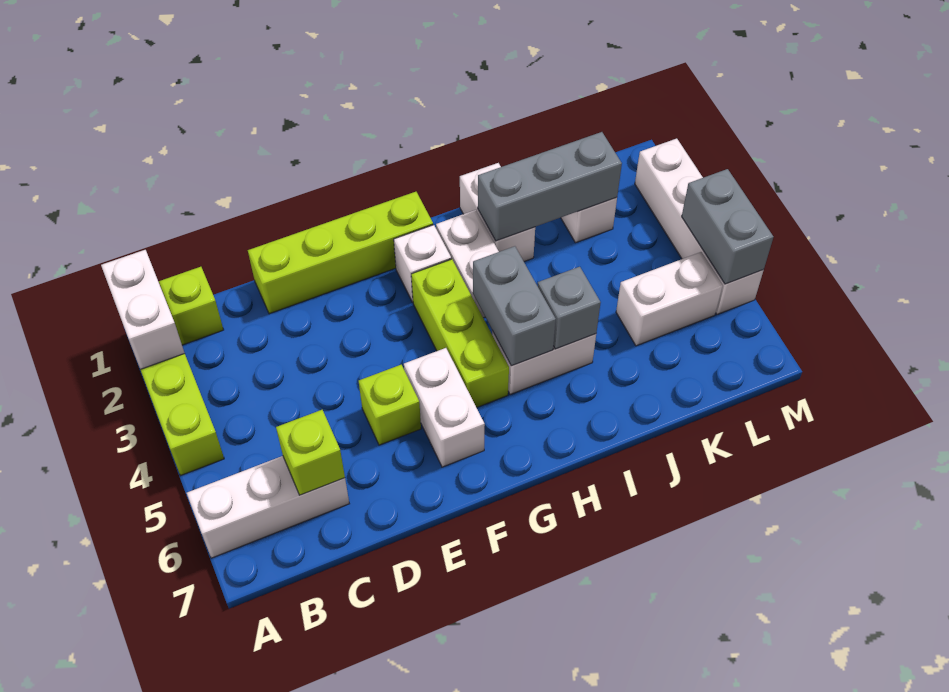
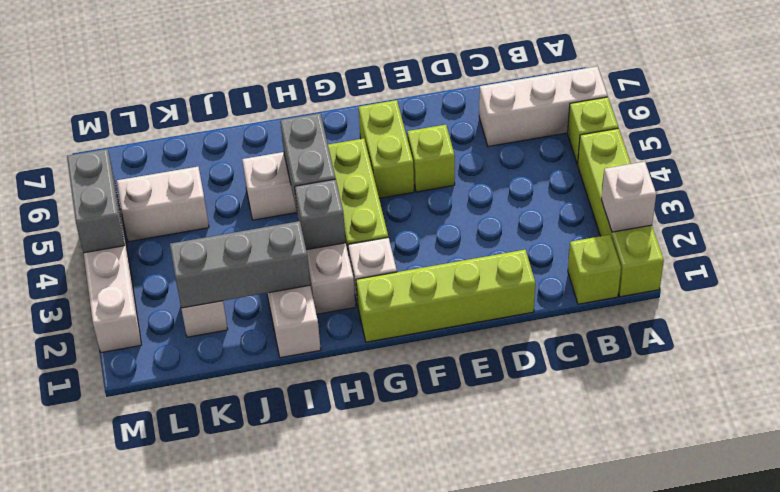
white 1x2 brick [101,250,185,369] -> white 1x1 brick [601,162,656,232]
lime 1x1 brick [276,410,345,495] -> lime 1x1 brick moved to [568,97,618,164]
white 1x2 brick [404,348,485,467] -> lime 1x2 brick [359,100,414,198]
grey 1x1 brick [538,267,601,349] -> grey 1x1 brick moved to [295,179,346,250]

